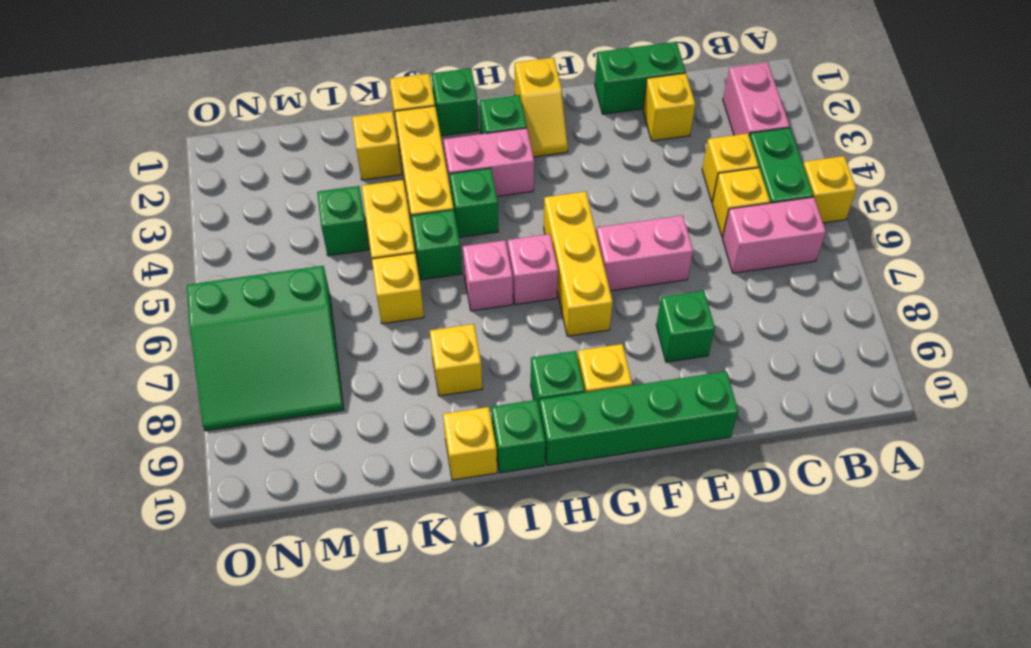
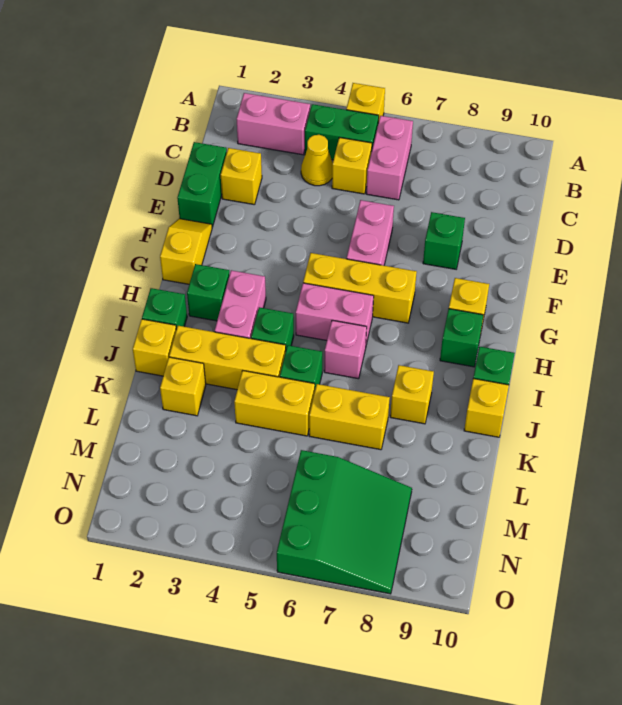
yellow 1x1 brick [702,133,759,202] -> yellow 1x1 cone [301,135,333,186]
green 1x4 brick [539,371,738,465] -> none
yellow 1x2 slope [515,58,568,157] -> yellow 1x2 slope turned to [160,219,212,284]
pink 1x1 brick [508,234,558,305] -> pink 1x2 brick [296,283,374,345]
yellow 1x1 brick [372,253,424,324] -> yellow 1x2 brick [309,384,390,450]
green 1x1 brick [317,186,369,256] -> none

